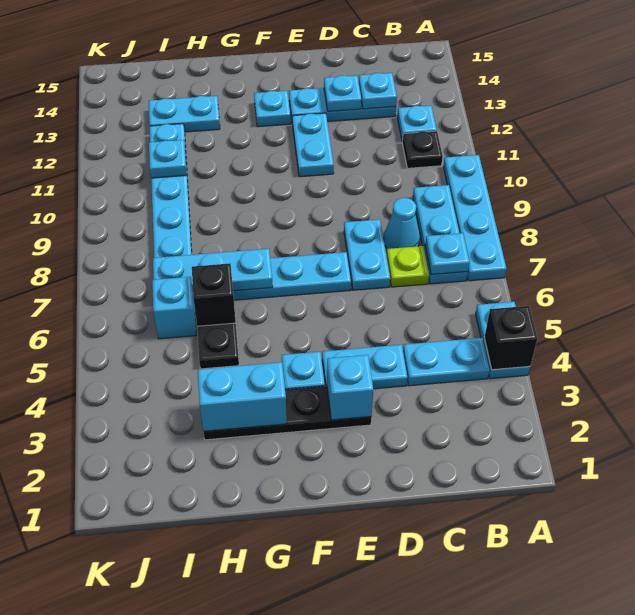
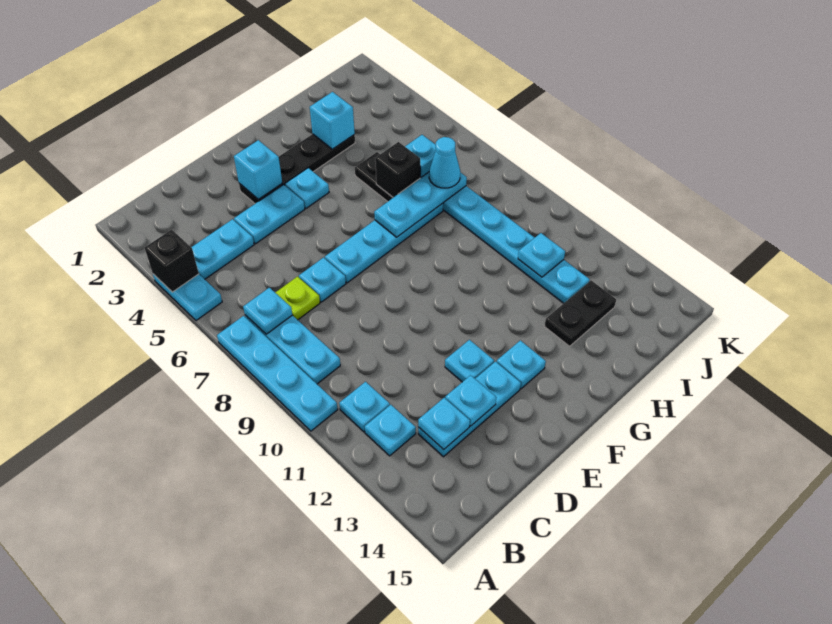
black 1x1 plate [402,131,443,168] -> cyan 1x1 plate [339,382,390,432]
cyan 1x1 cone [384,198,420,249] -> cyan 1x1 cone moved to [429,137,460,188]
cyan 1x2 plate [344,219,390,290] -> cyan 1x1 plate [299,258,346,302]
cyan 1x2 plate [292,113,334,177] -> cyan 1x1 plate [445,340,494,382]
cyan 1x2 brick [198,362,287,431] -> cyan 1x1 brick [310,92,355,149]
cyan 1x2 plate [149,96,220,132] -> black 1x2 plate [544,281,616,346]

